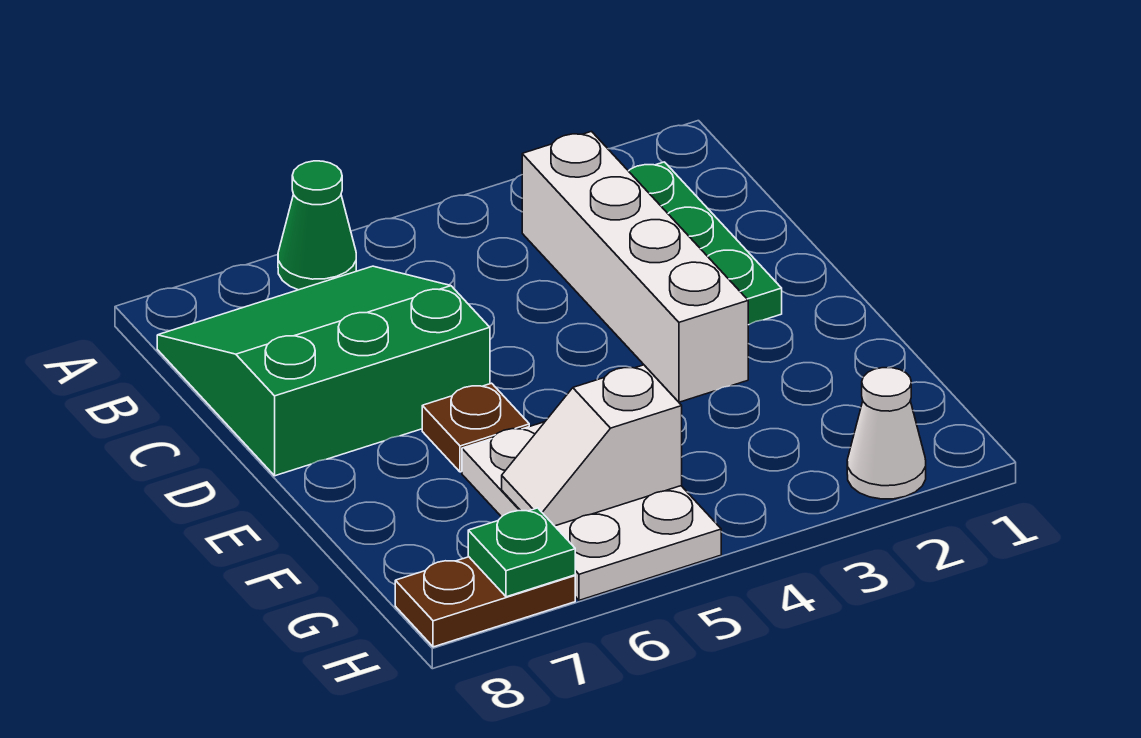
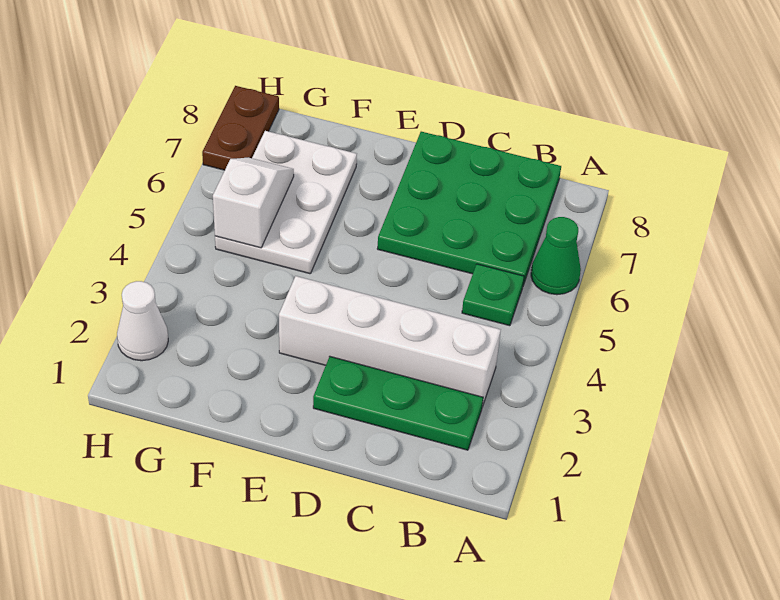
green 3x3 slope [157,266,490,476] -> green 3x3 plate [377,132,561,285]
brown 1x1 plate [422,383,529,472] -> none
white 2x3 plate [462,422,721,600] -> white 2x3 plate turned to [215,131,357,274]
green 1x1 plate [468,508,575,597] -> green 1x1 plate moved to [462,264,524,326]

